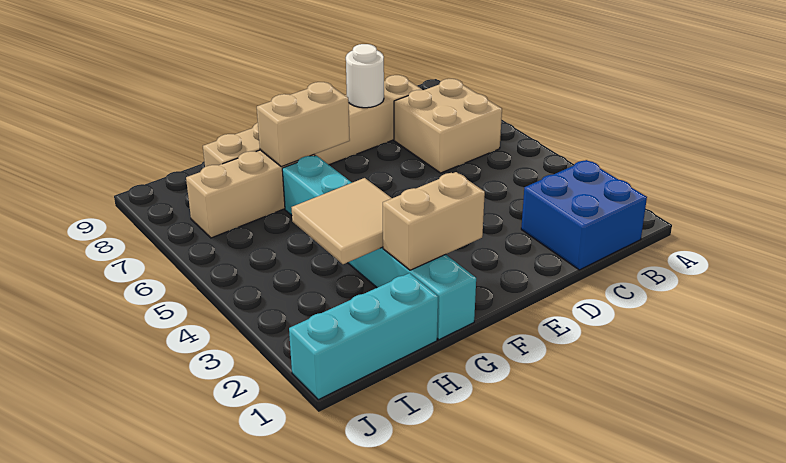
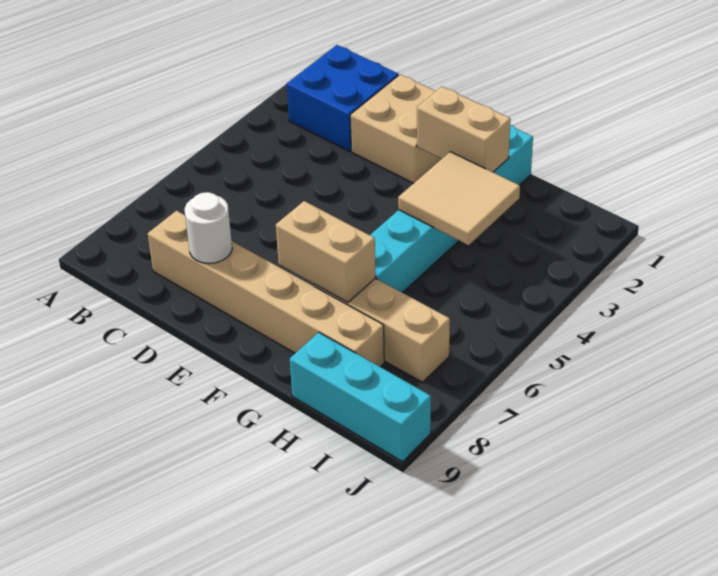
tan 2x2 brick [394,79,502,173] -> tan 2x2 brick moved to [350,75,441,183]
cyan 1x3 brick [289,273,438,400] -> cyan 1x3 brick moved to [290,332,431,462]

